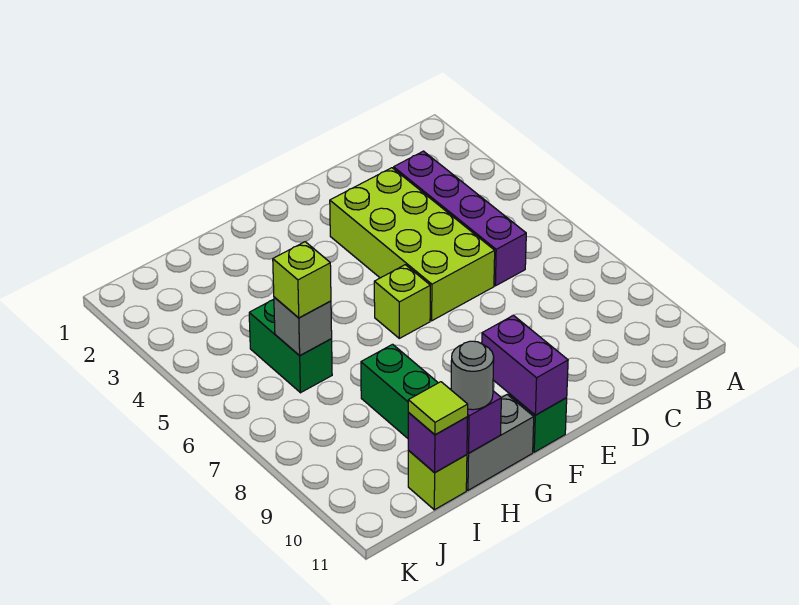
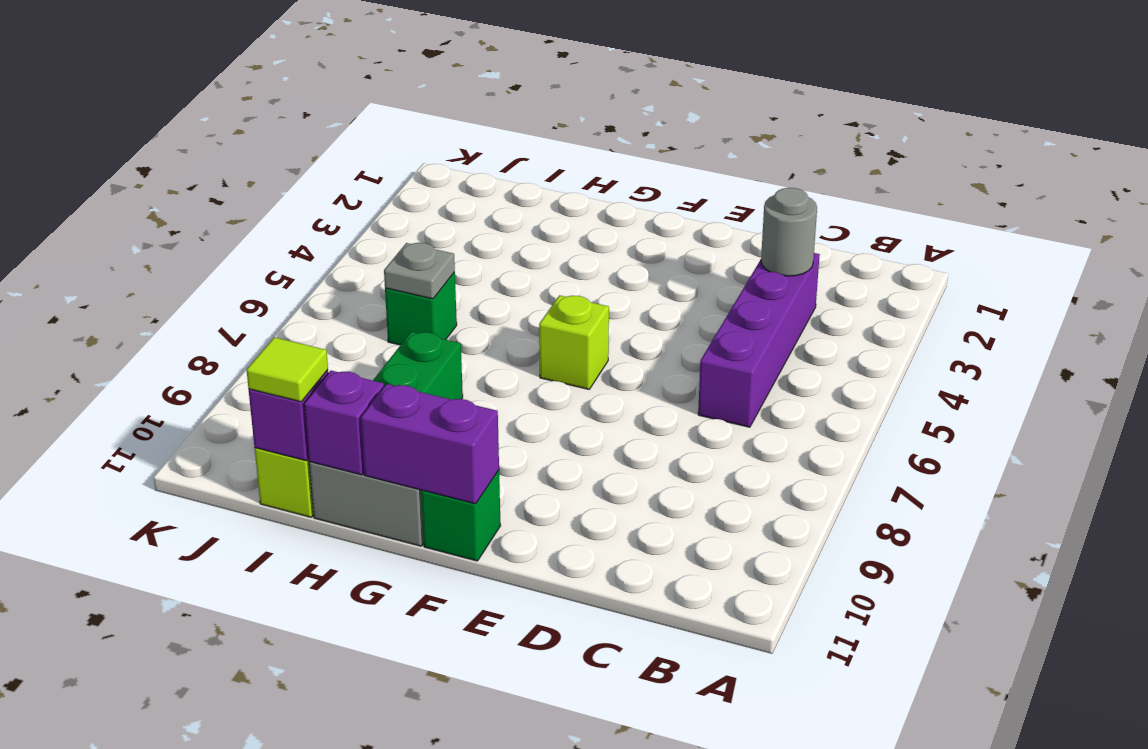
lime 2x4 brick [330,168,495,321] -> none
purple 1x2 brick [482,315,568,415] -> purple 1x2 brick turned to [361,384,499,504]
grey 1x1 round brick [451,341,494,410] -> grey 1x1 round brick moved to [761,188,817,276]
green 1x2 brick [249,299,332,393] -> green 1x1 brick [385,272,457,345]
grey 1x1 brick [274,297,332,356] -> grey 1x1 plate [384,243,455,299]
lime 1x1 brick [273,242,331,318] -> none

